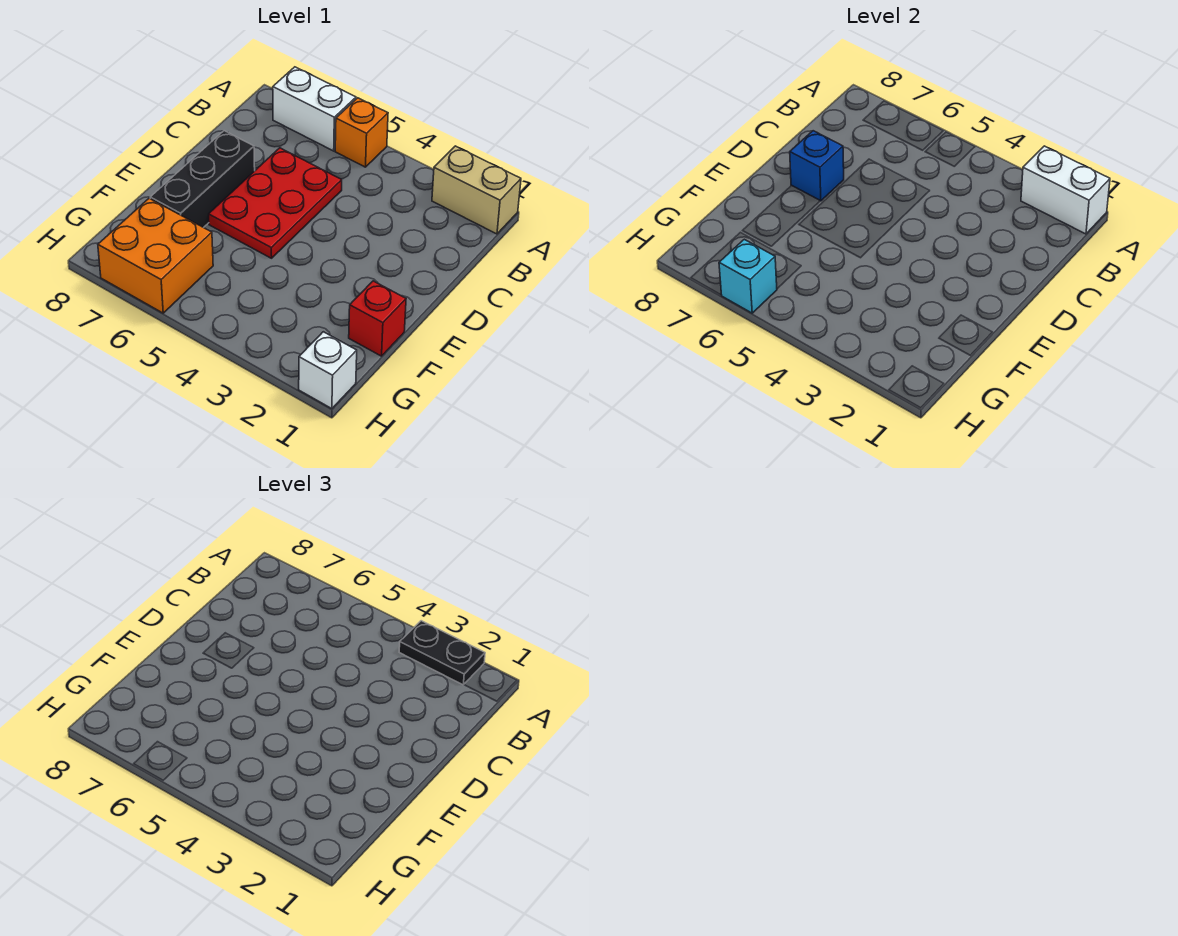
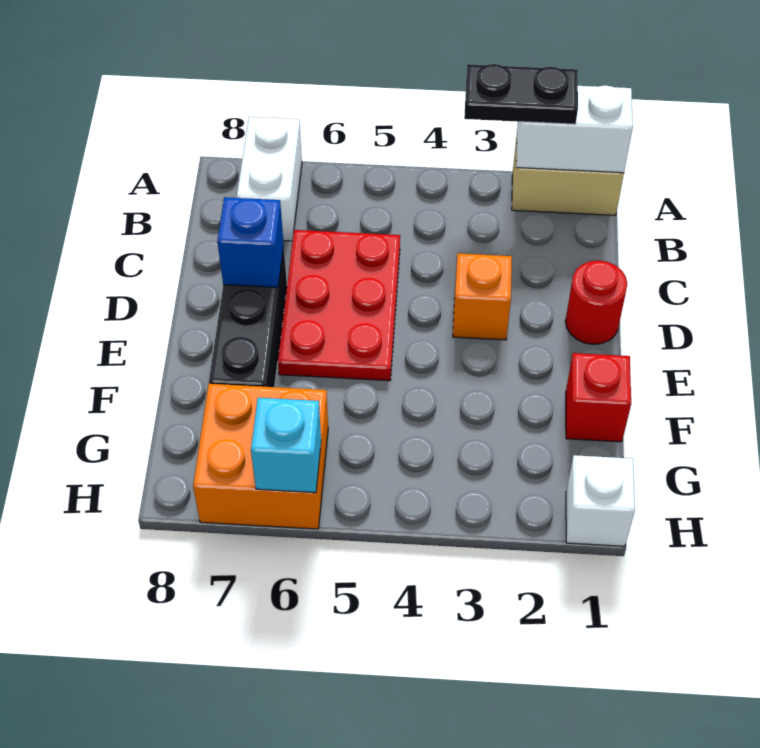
orange 1x1 brick [335,98,388,167] -> orange 1x1 brick moved to [453,253,512,340]
white 1x2 brick [273,67,356,151] -> white 1x2 brick turned to [237,117,302,241]
none -> red 1x1 round brick [565,260,627,344]

